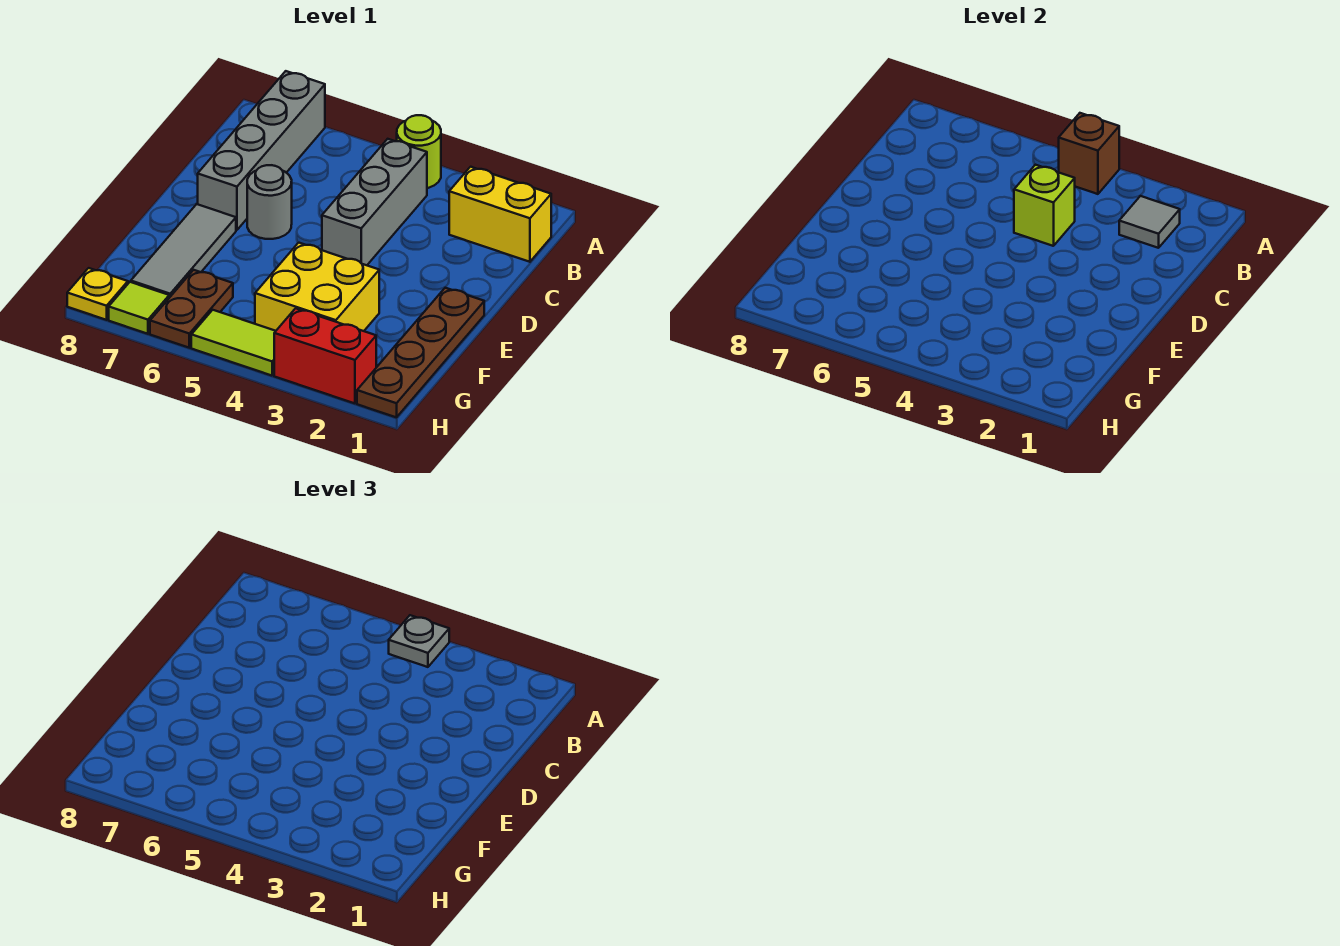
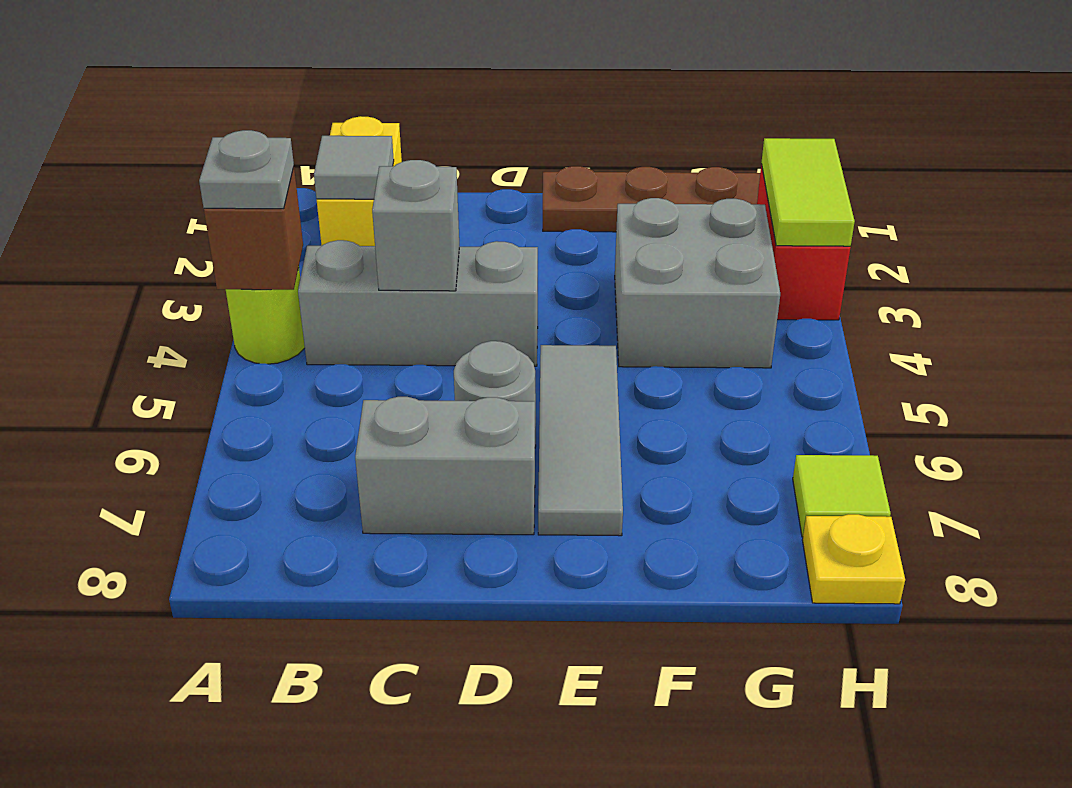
grey 1x4 brick [198,71,325,230] -> grey 1x2 brick [355,397,535,535]
lime 1x1 brick [1014,165,1075,246] -> grey 1x1 brick [372,160,459,291]
grey 1x3 tile [131,204,236,298] -> grey 1x3 tile turned to [538,345,623,536]
yellow 2x2 brick [255,243,379,331] -> grey 2x2 brick [615,198,780,368]
brown 1x2 plate [150,270,233,348] -> none
lime 1x2 tile [191,310,276,376] -> lime 1x2 tile moved to [762,138,855,246]

